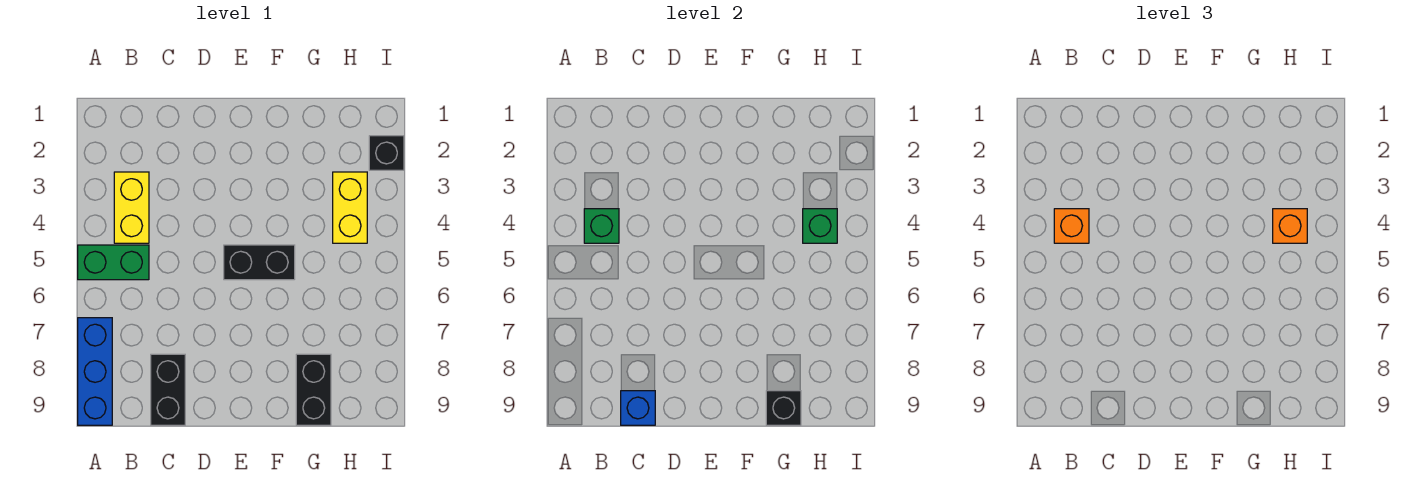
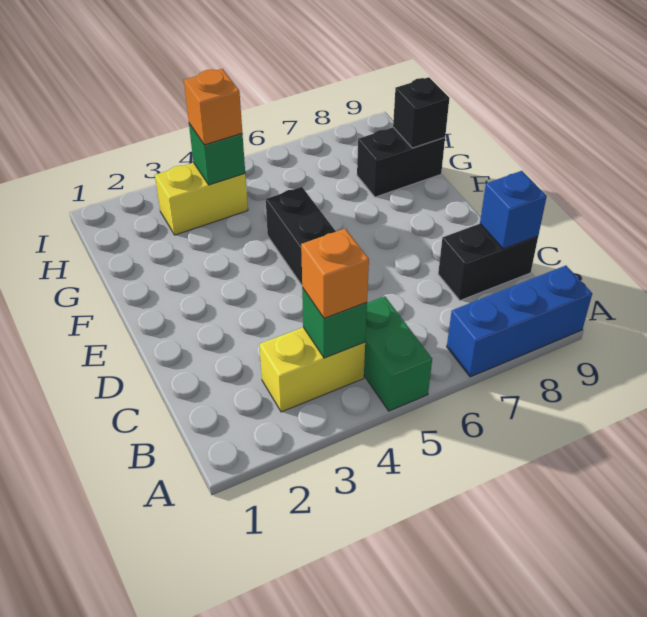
black 1x1 brick [369,136,404,170] -> none

